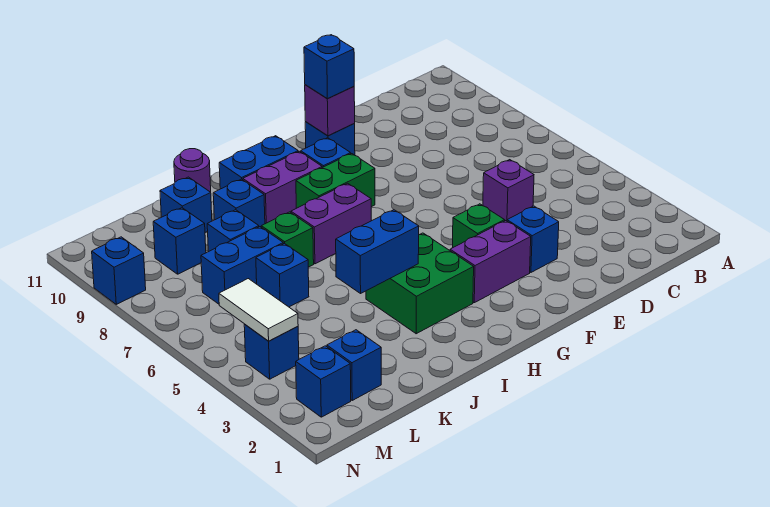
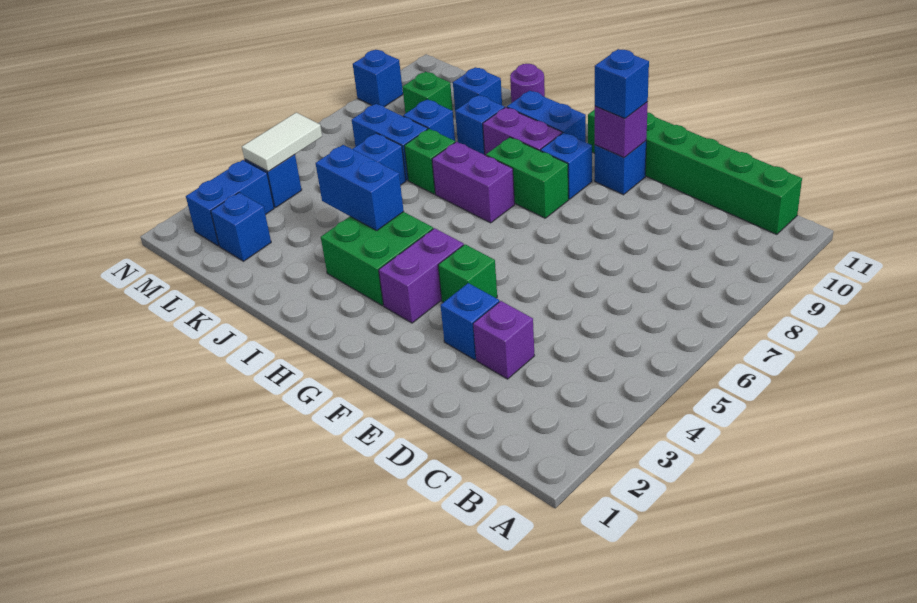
none -> green 1x6 brick [588,109,802,235]
purple 1x1 brick [483,160,534,221] -> purple 1x1 brick moved to [473,301,535,379]
purple 1x2 brick [450,221,531,303] -> purple 1x2 brick turned to [379,228,464,323]
blue 1x1 brick [153,208,206,274] -> green 1x1 brick [402,72,453,113]
blue 1x1 brick [296,346,351,417] -> blue 1x2 brick [186,160,274,246]

